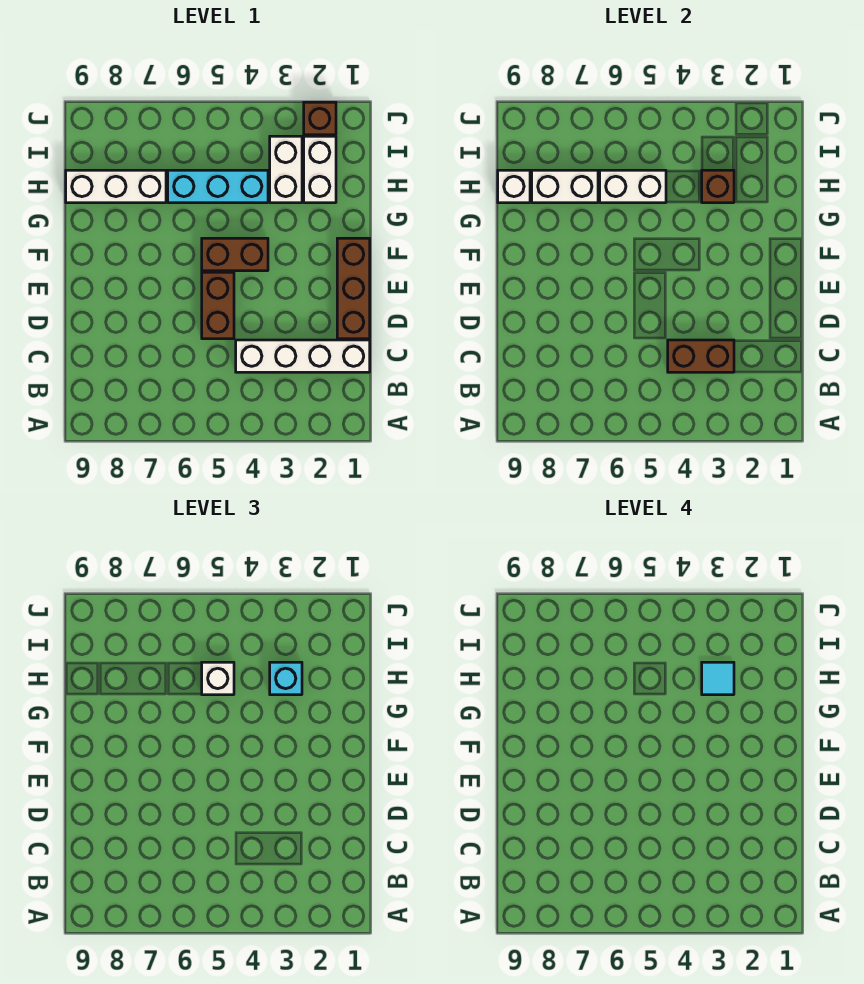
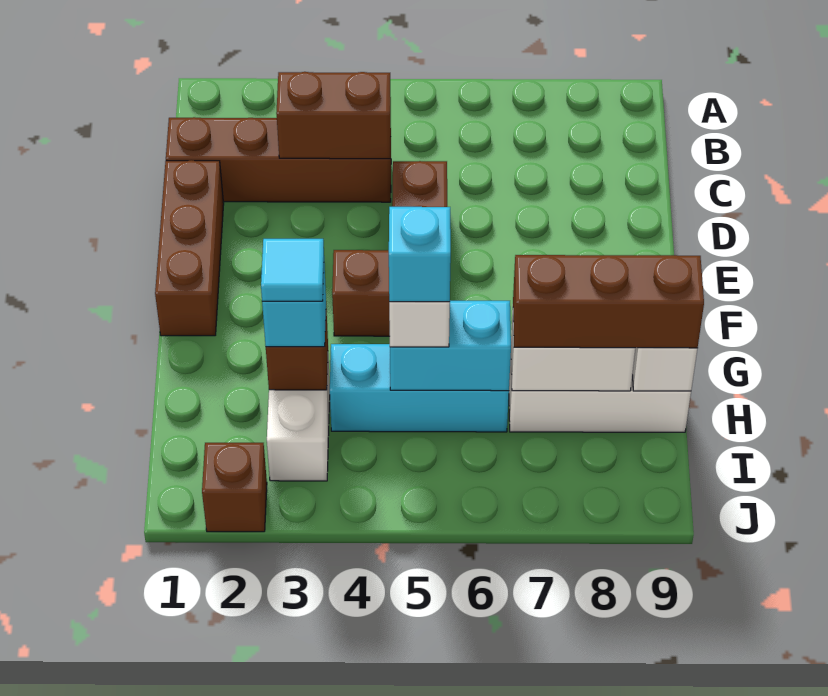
white 1x4 brick [236,340,370,372] -> brown 1x4 brick [166,117,391,202]
white 1x2 brick [304,136,336,203] -> none
white 1x2 brick [600,170,666,203] -> cyan 1x2 brick [390,301,511,391]
none -> cyan 1x1 brick [389,207,451,302]
none -> brown 1x3 brick [513,255,704,348]

